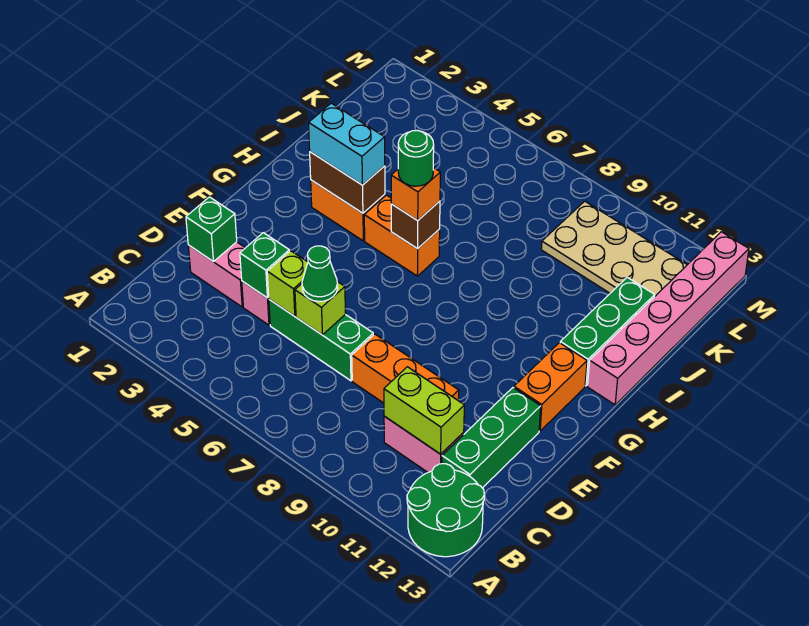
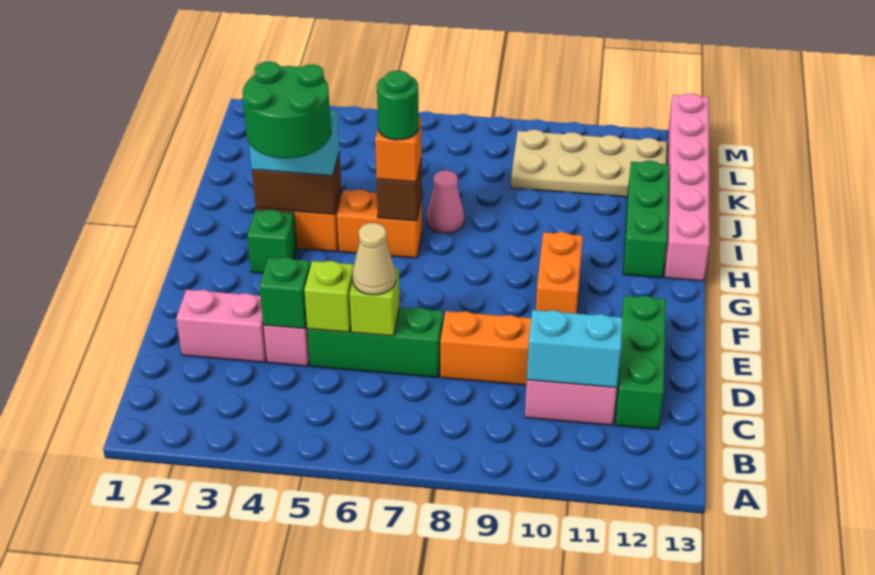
green 2x2 round brick [407,464,484,557] -> green 2x2 round brick moved to [243,62,331,159]
lime 1x2 brick [384,367,464,454] -> cyan 1x2 brick [527,310,623,388]
green 1x1 brick [186,197,237,262] -> green 1x1 brick moved to [247,209,297,273]
green 1x1 cone [302,246,338,302] -> tan 1x1 cone [353,223,396,295]
orange 1x2 brick [514,343,587,431] -> orange 1x2 brick moved to [536,232,583,314]
none -> pink 1x1 cone [427,170,464,234]

